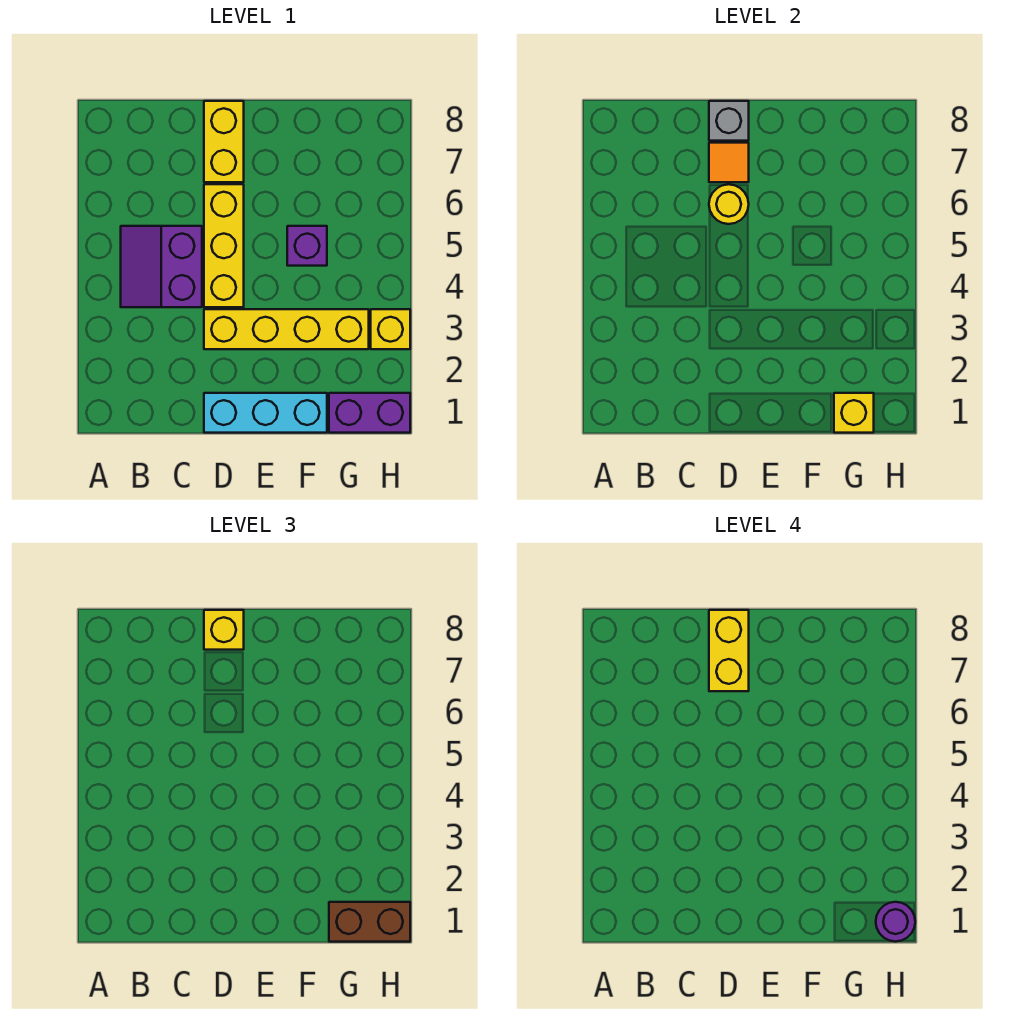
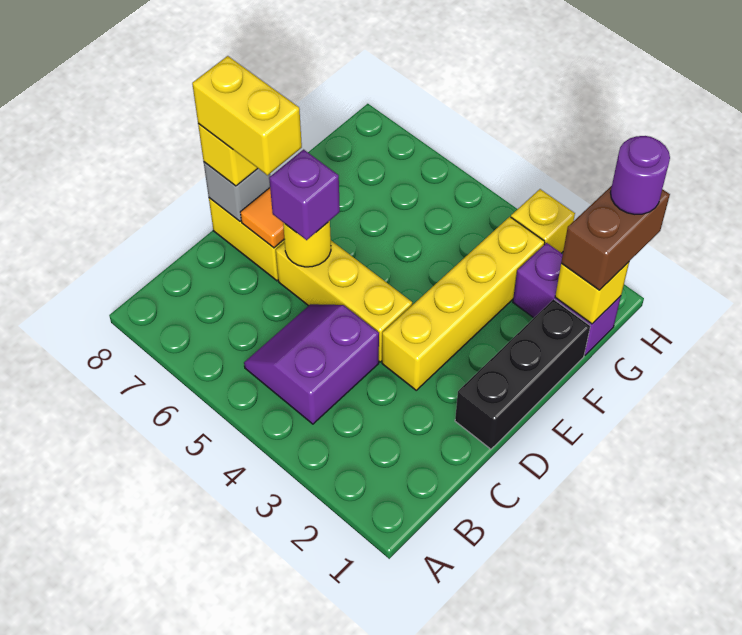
purple 2x2 slope [121,226,202,307] -> purple 2x2 slope turned to [244,304,379,424]
cyan 1x3 brick [204,393,327,433] -> black 1x3 brick [455,299,590,449]
purple 1x1 brick [287,226,327,266] -> purple 1x1 brick moved to [269,150,340,240]
purple 1x2 brick [329,393,410,433] -> purple 1x2 brick turned to [513,243,621,355]

